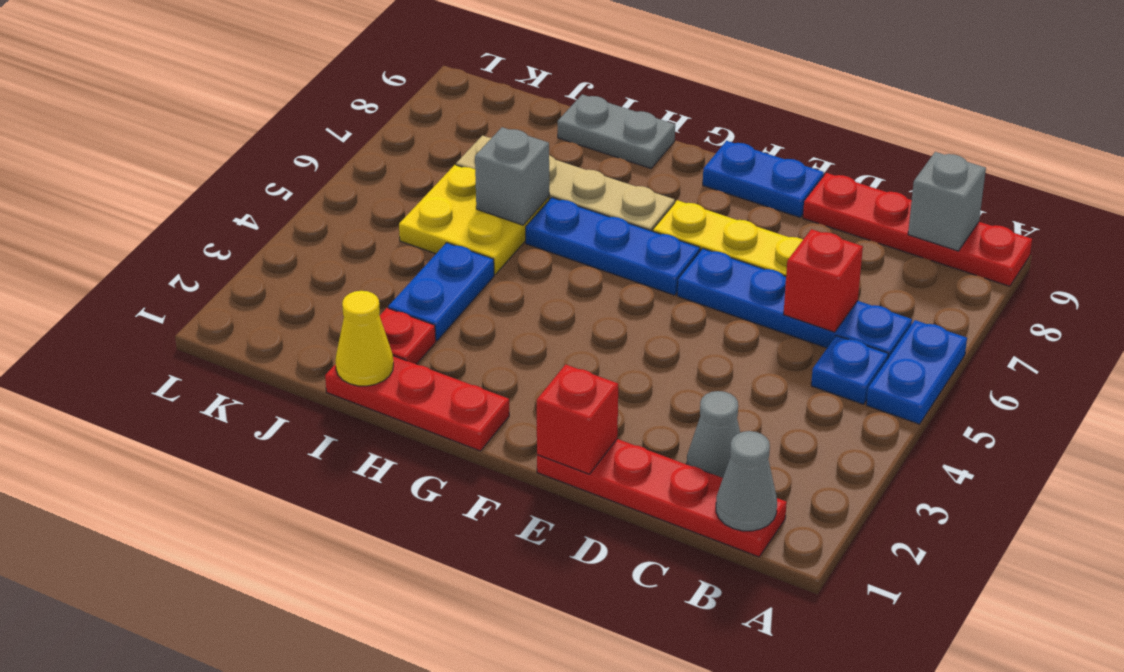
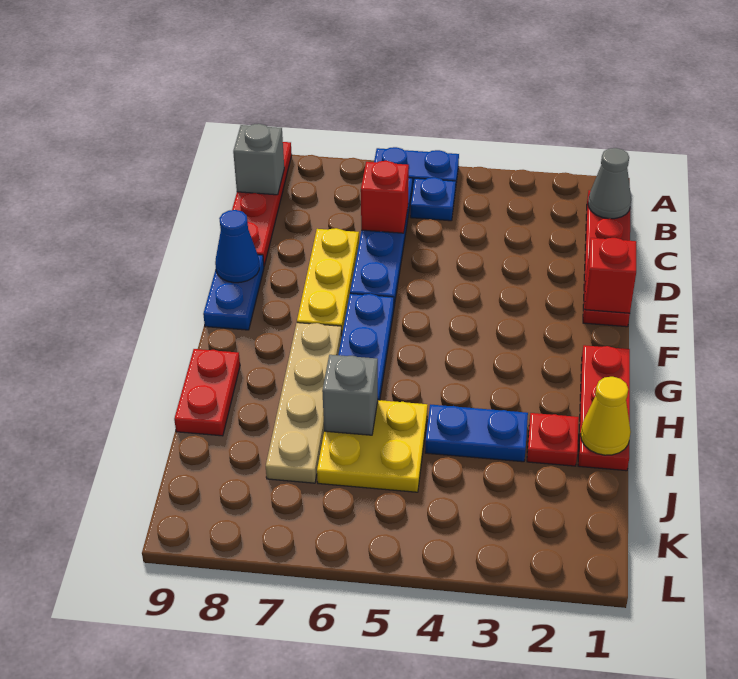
grey 1x1 cone [687,391,740,478] -> none
none -> blue 1x1 cone [215,210,259,283]
grey 1x2 plate [558,94,675,168] -> red 1x2 plate [174,349,240,436]

